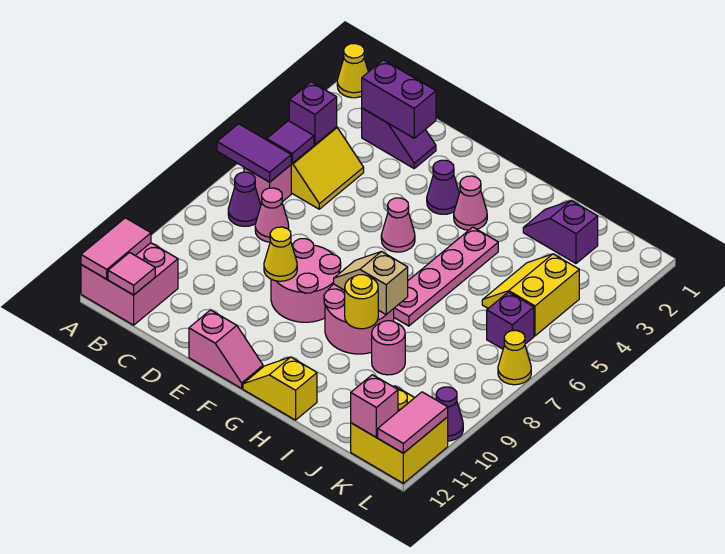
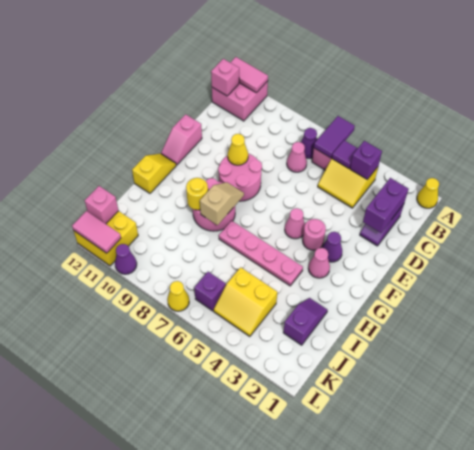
pink 1x1 tile [108,253,155,295] -> pink 1x1 brick [211,59,239,96]
pink 1x1 round brick [372,321,405,375] -> pink 1x1 round brick moved to [303,219,326,250]
yellow 2x2 slope [482,254,579,336] -> yellow 2x2 slope turned to [214,267,277,337]

